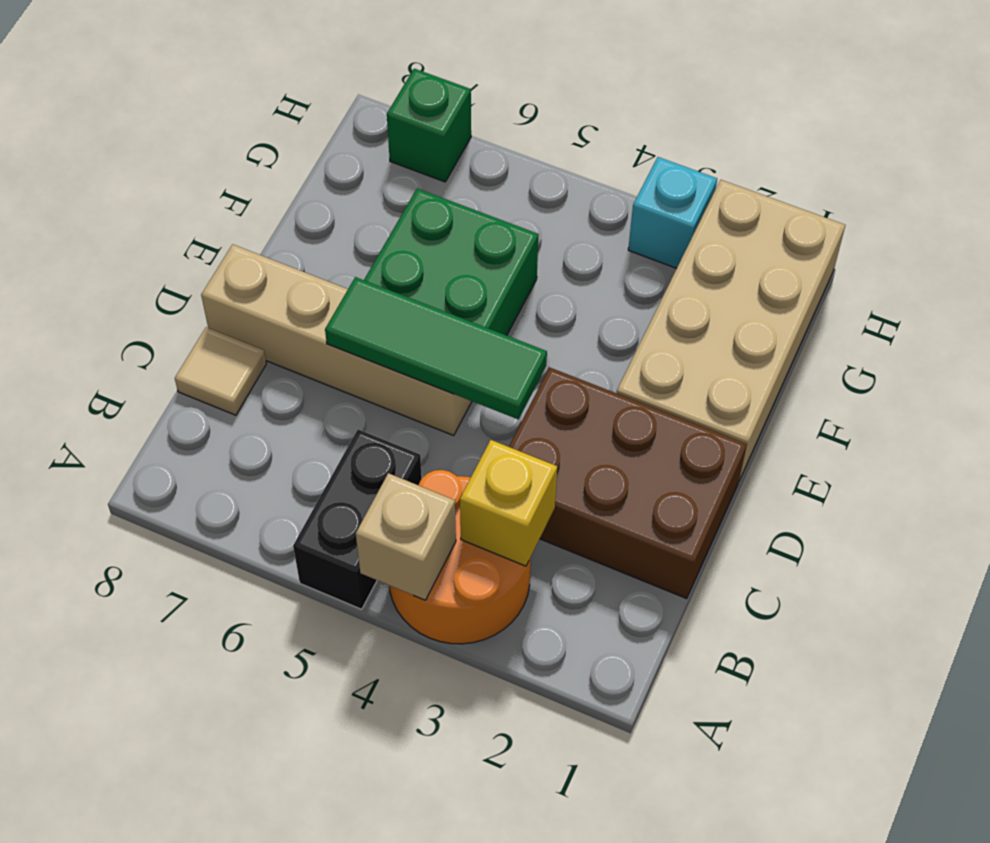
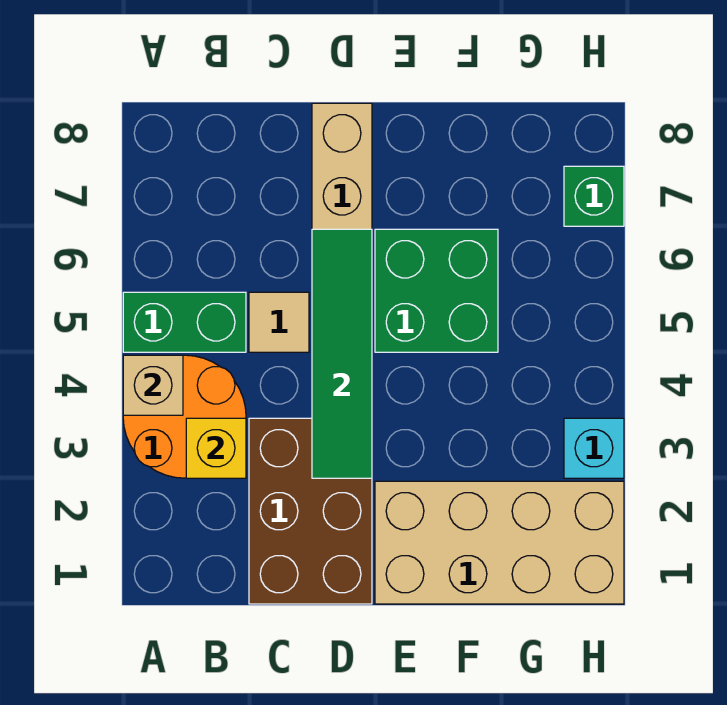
black 1x2 brick [293,429,422,609] -> green 1x2 brick [123,292,246,352]
tan 1x1 tile [175,327,266,415] -> tan 1x1 tile moved to [249,292,309,352]
green 1x3 tile [325,277,547,419] -> green 1x4 tile [312,229,372,478]

